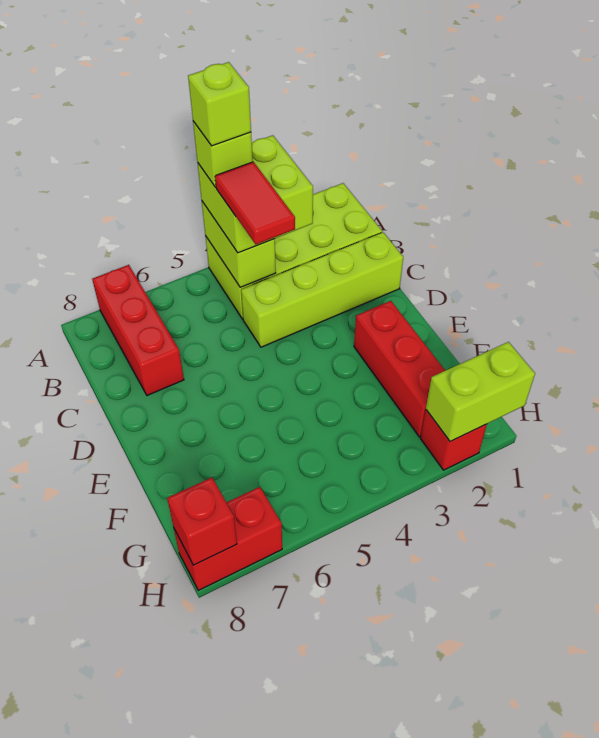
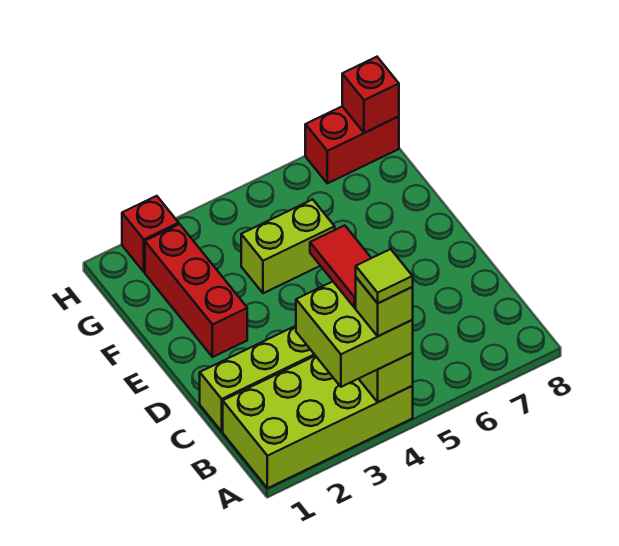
lime 1x1 brick [188,62,251,146] -> lime 1x1 tile [356,249,413,303]
red 1x3 brick [92,265,184,396] -> none
lime 1x2 brick [426,342,535,441] -> lime 1x2 brick moved to [241,199,335,293]

